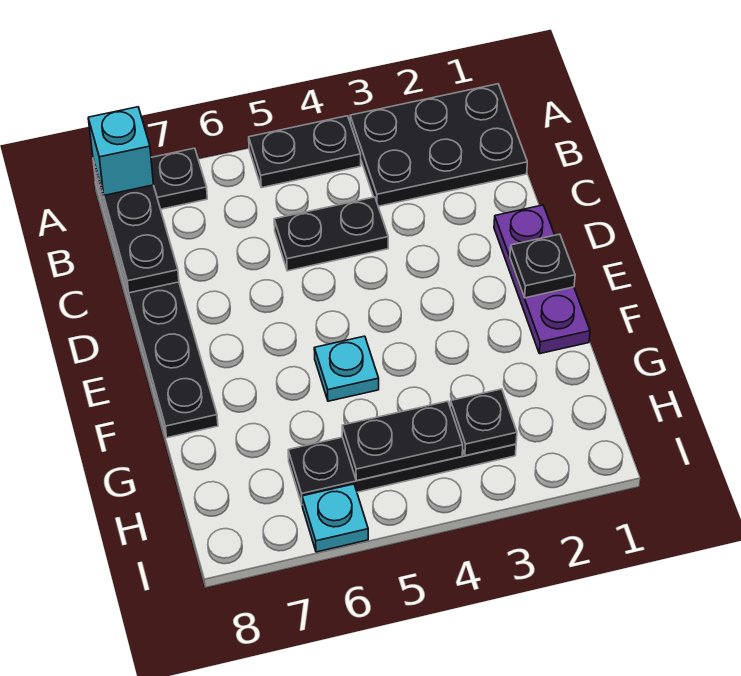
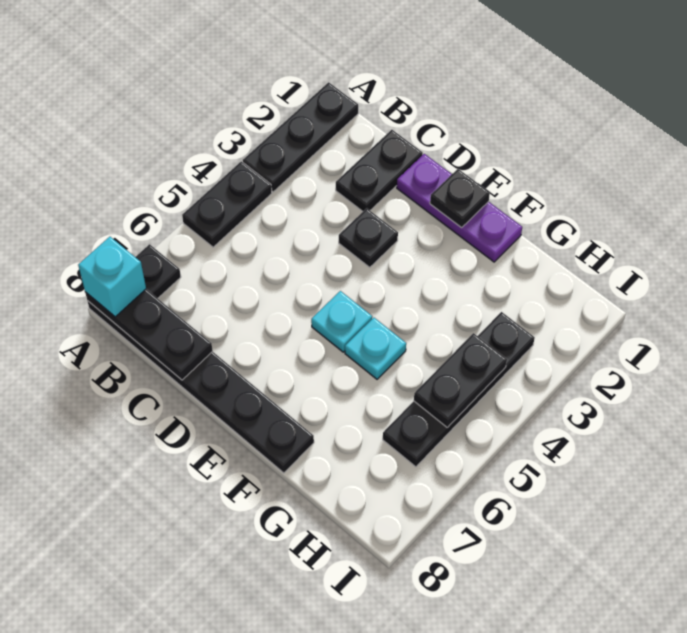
black 2x3 plate [350,84,527,206] -> black 1x3 plate [243,82,358,192]
black 1x2 plate [274,197,388,271] -> black 1x2 plate moved to [336,130,423,211]
black 1x1 plate [450,389,517,456] -> black 1x1 plate moved to [339,208,398,267]
cyan 1x1 plate [302,484,368,552] -> cyan 1x1 plate moved to [311,291,372,352]

